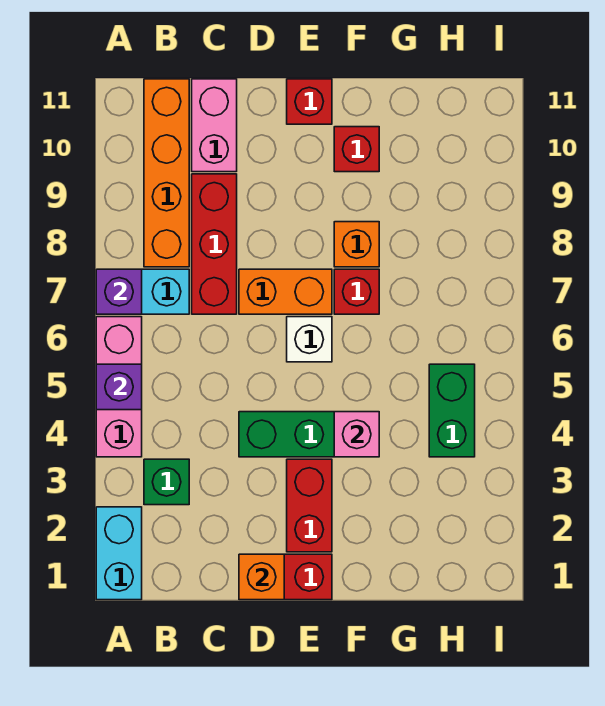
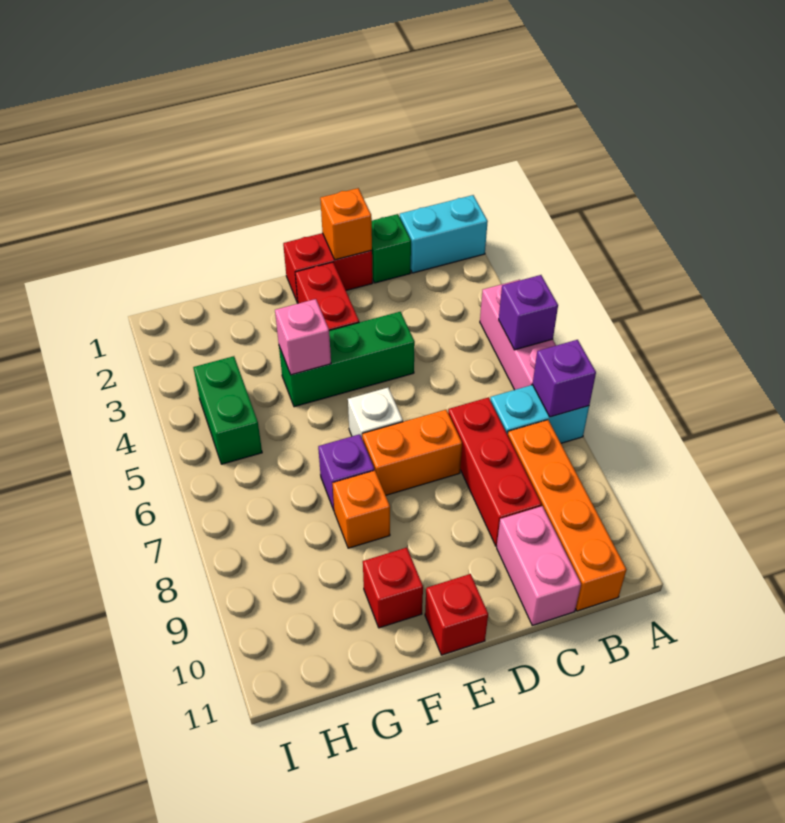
cyan 1x2 brick [96,507,142,600] -> cyan 1x2 brick turned to [400,195,488,273]
green 1x1 brick [144,459,189,505] -> green 1x1 brick moved to [372,214,411,283]
red 1x1 brick [334,269,379,314] -> purple 1x1 brick [318,434,374,510]

